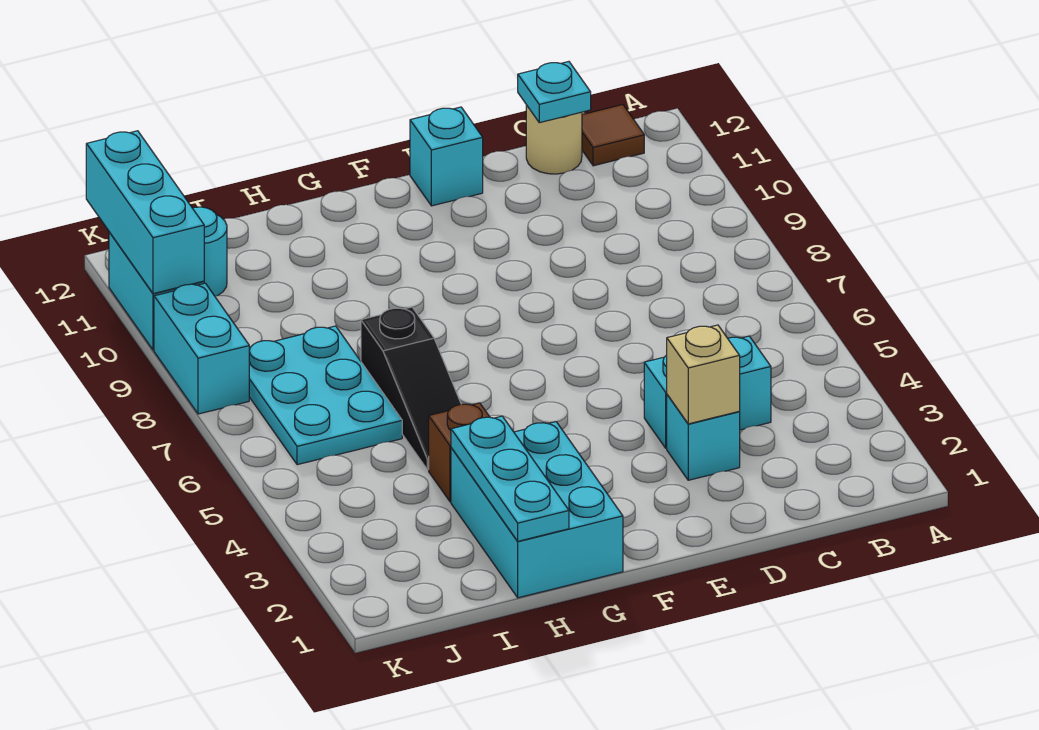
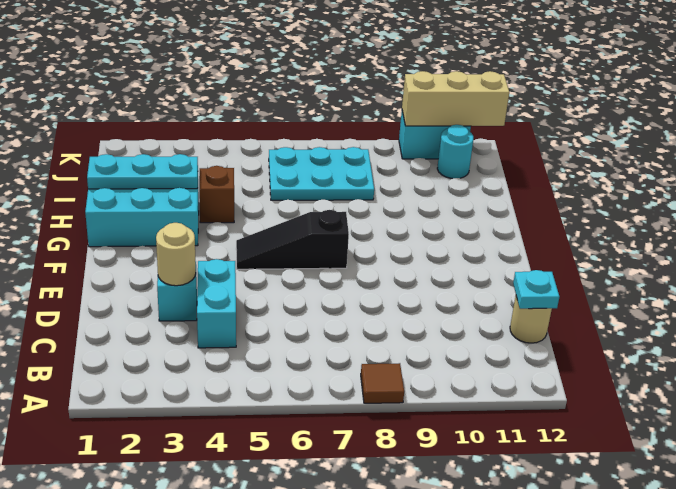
brown 1x1 tile [582,105,644,166] -> brown 1x1 tile moved to [361,363,404,403]
tan 1x1 brick [667,325,740,424] -> tan 1x1 round brick [156,223,196,286]
cyan 1x1 brick [410,107,483,206] -> none
black 1x3 slope [361,307,461,470] -> black 1x3 slope moved to [236,210,349,269]
cyan 1x2 brick [154,283,249,414] -> none
cyan 1x3 brick [86,131,204,294] -> tan 1x3 brick [402,71,509,126]

